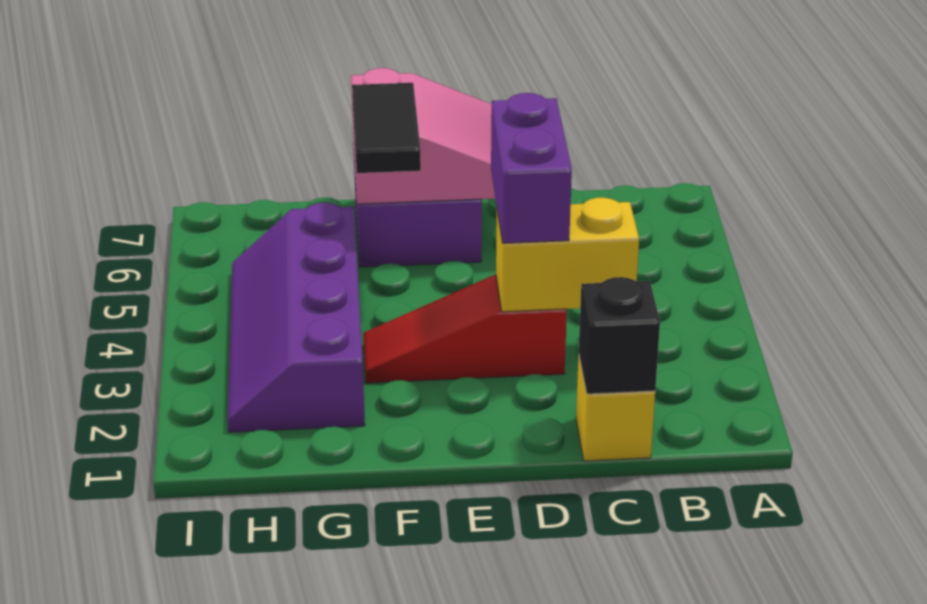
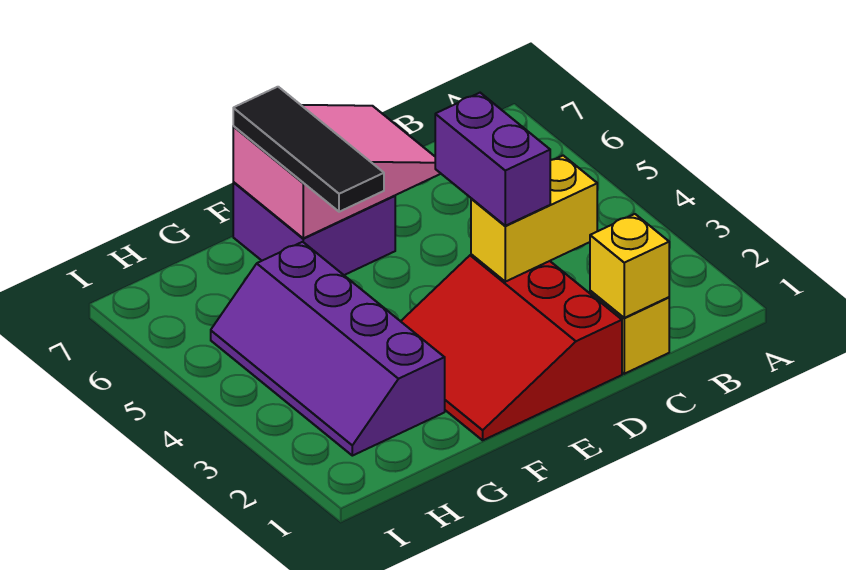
black 1x1 brick [579,277,660,394] -> yellow 1x1 brick [590,214,669,318]
red 1x3 slope [363,275,567,383] -> red 3x3 slope [401,254,622,440]
black 1x2 tile [352,83,421,173] -> black 1x3 tile [233,87,384,212]

